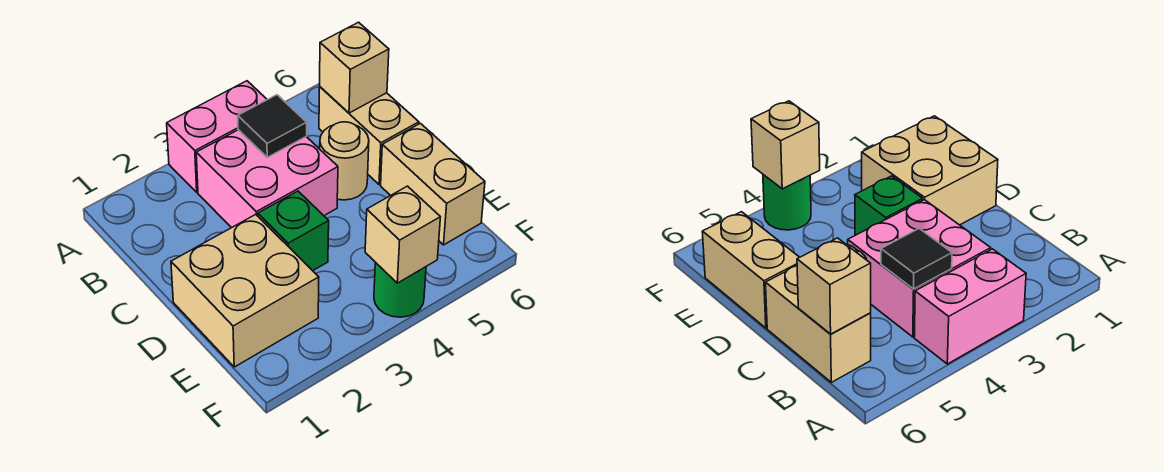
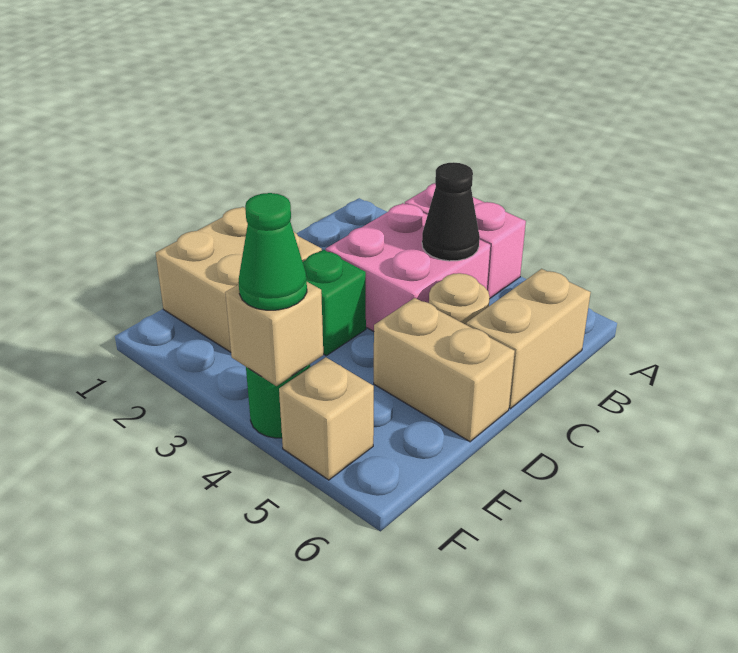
black 1x1 tile [238,95,307,157] -> black 1x1 cone [422,162,480,261]
tan 1x1 brick [320,22,389,113] -> tan 1x1 brick moved to [279,357,374,480]
tan 1x2 brick [381,123,485,245] -> tan 1x2 brick turned to [374,298,515,442]
none -> green 1x1 cone [238,193,307,310]

